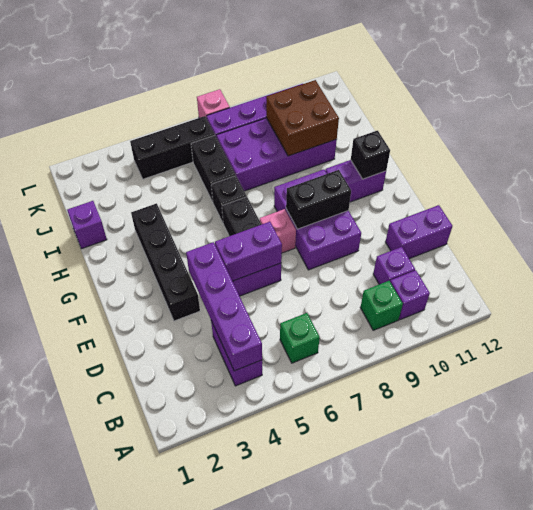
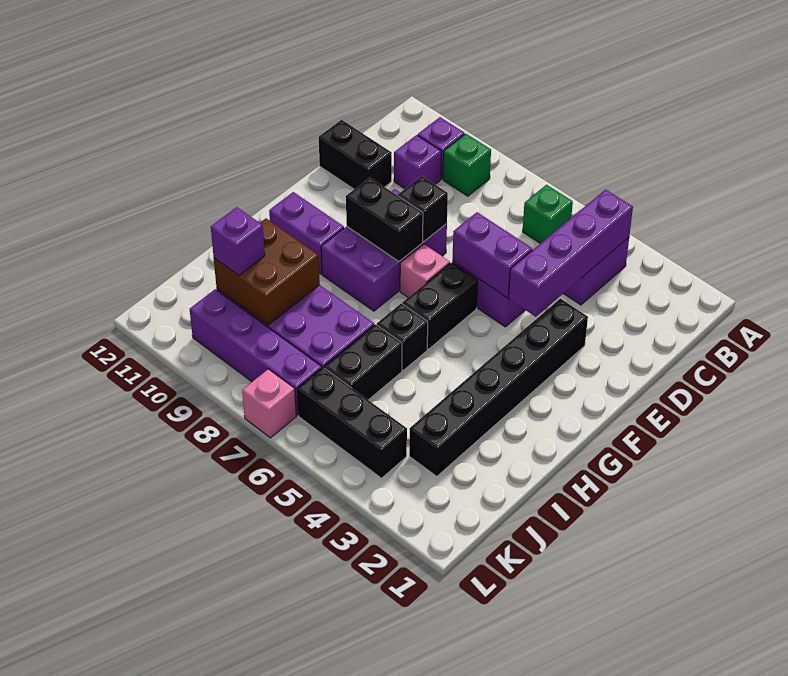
purple 1x2 brick [386,205,452,259] -> black 1x2 brick [319,120,392,189]
black 1x4 brick [131,203,200,321] -> black 1x6 brick [409,299,588,476]
black 1x1 brick [351,131,390,179] -> black 1x1 brick moved to [398,176,448,241]
purple 1x1 brick [67,201,107,249] -> purple 1x1 brick moved to [211,207,265,275]

